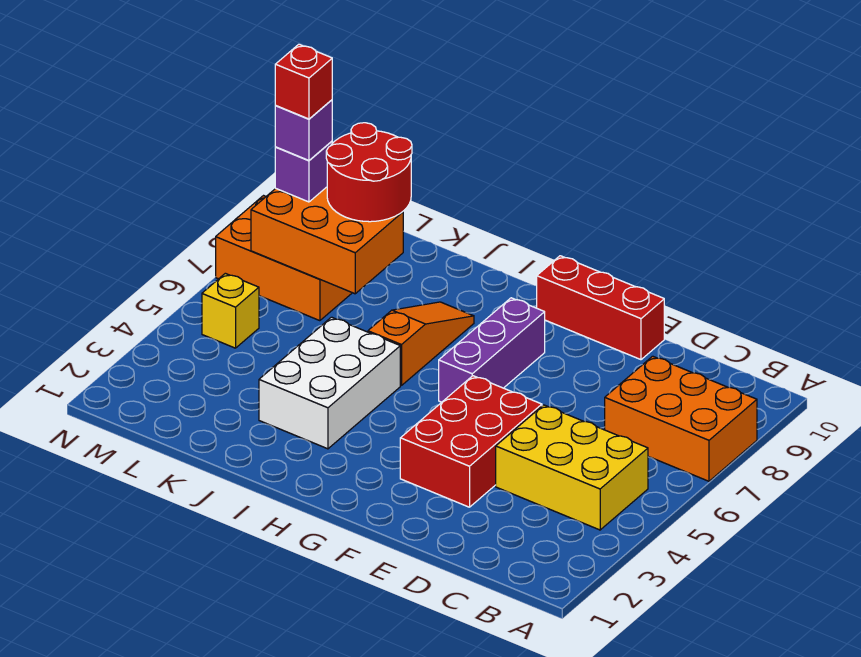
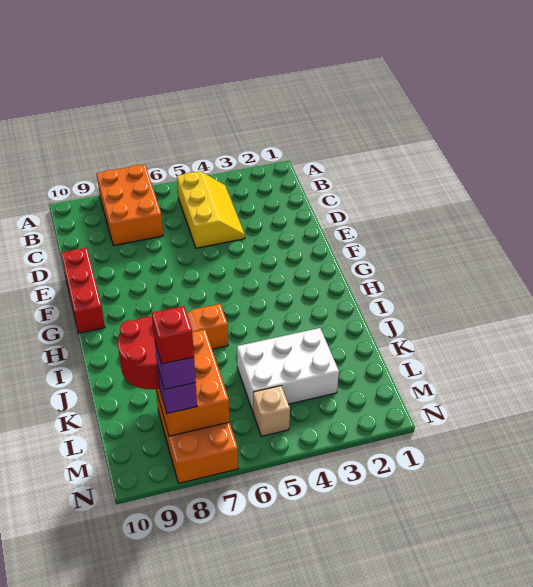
yellow 2x3 brick [496,405,648,530] -> yellow 2x3 slope [177,171,245,248]
red 2x3 brick [400,376,542,507] -> none
purple 1x3 brick [439,298,545,402] -> none
white 2x3 brick [259,317,400,449] -> white 2x3 brick moved to [237,328,339,412]
yellow 1x1 brick [202,273,259,348] -> tan 1x1 brick [253,386,290,436]

